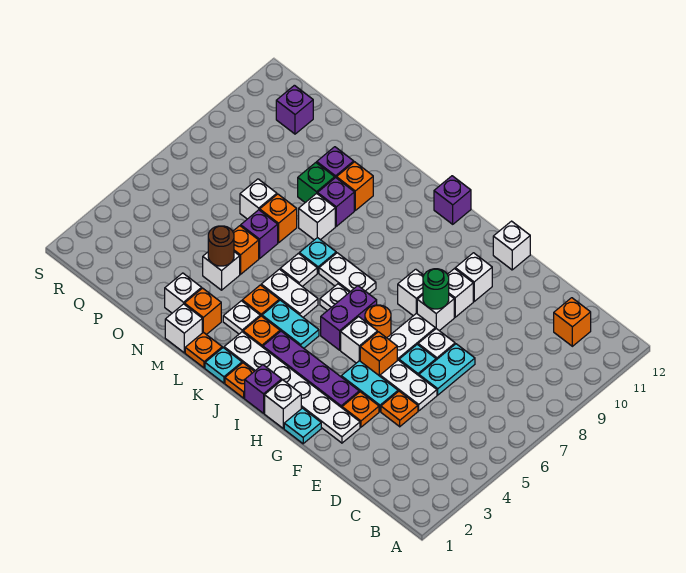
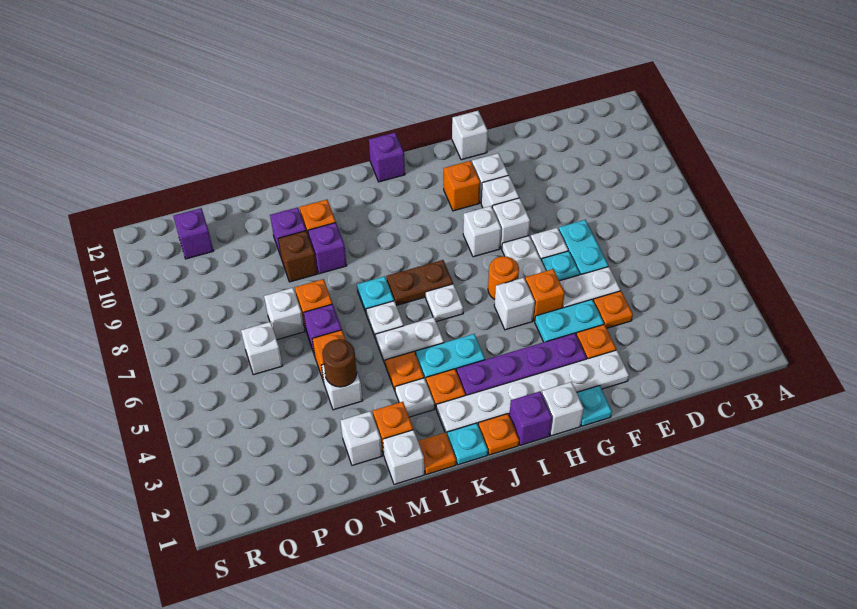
orange 1x1 brick [554,298,591,346] -> orange 1x1 brick moved to [443,161,480,211]
green 1x1 round brick [423,269,449,309] -> none
purple 1x2 brick [321,286,377,350] -> none
white 1x2 plate [319,253,376,294] -> brown 1x2 plate [386,260,453,306]
white 1x1 brick [299,193,335,240] -> white 1x1 brick moved to [241,322,283,375]
green 1x1 brick [298,163,335,203] -> brown 1x1 brick [278,231,317,282]

